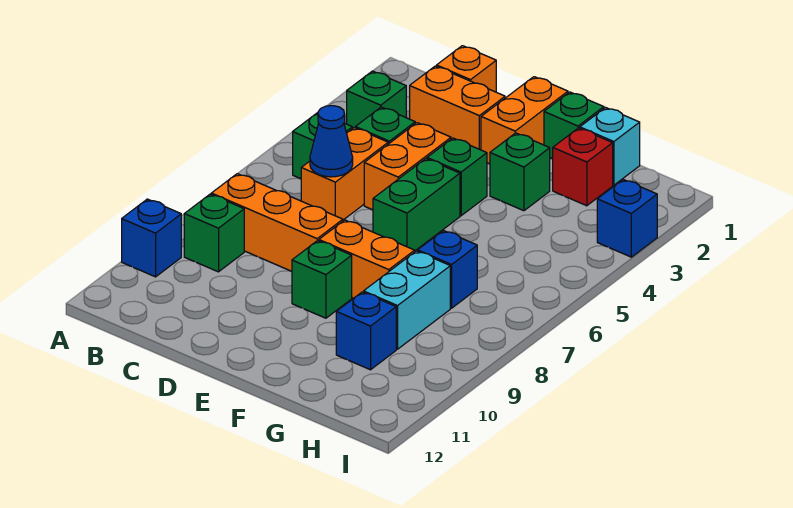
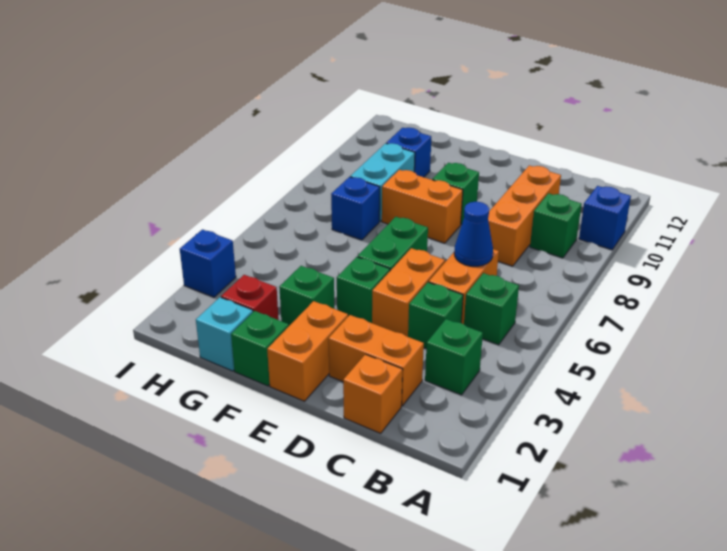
orange 1x3 brick [211,174,343,271] -> orange 1x3 brick turned to [488,165,561,266]

